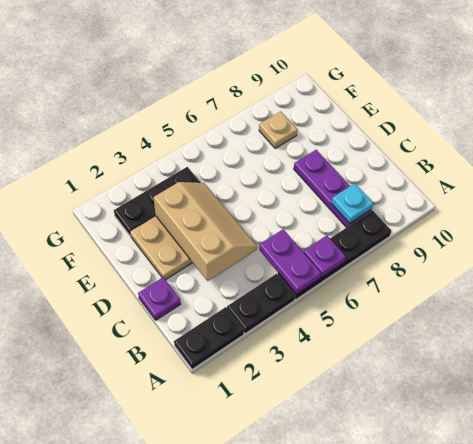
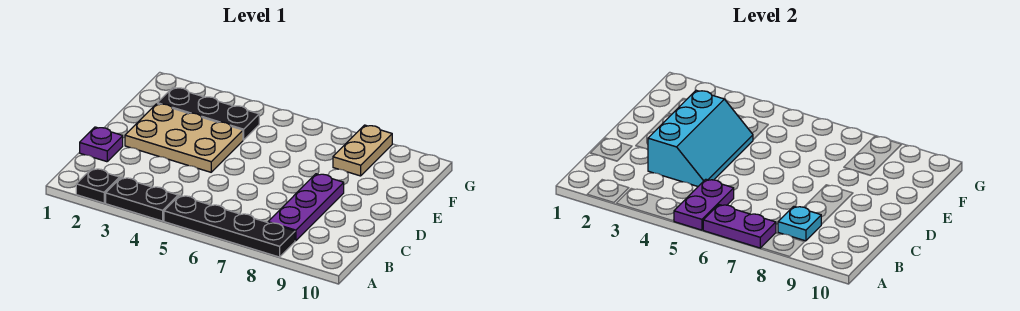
black 1x2 plate [174,307,244,369] -> black 1x1 plate [76,169,120,203]
purple 1x1 plate [304,236,346,278] -> purple 1x2 plate [703,205,776,248]
tan 2x3 slope [154,182,257,281] -> cyan 2x3 slope [648,90,753,186]
tan 1x1 plate [259,112,297,148] -> tan 1x2 plate [333,125,392,176]

